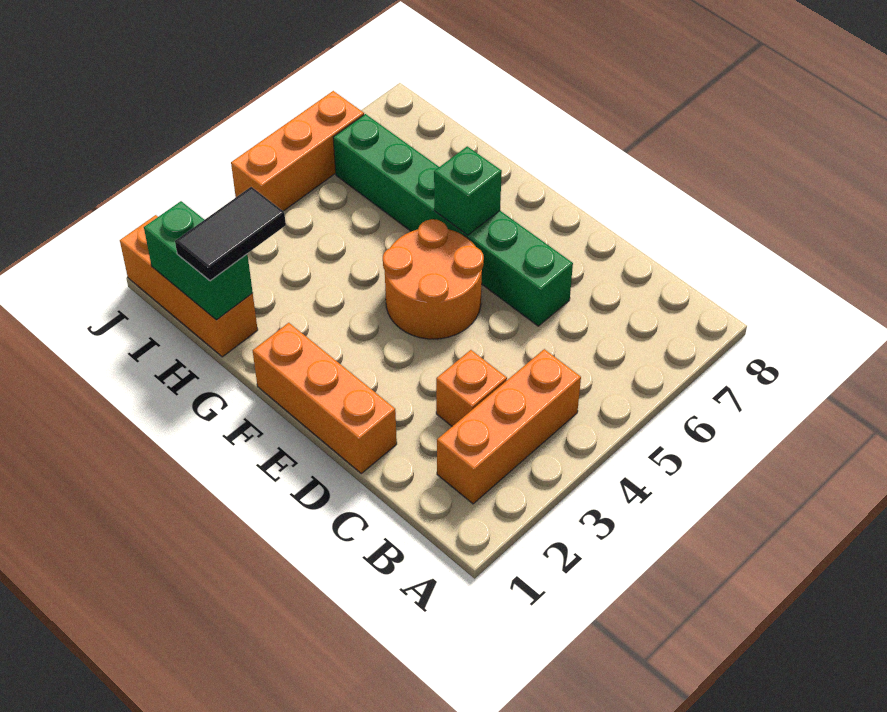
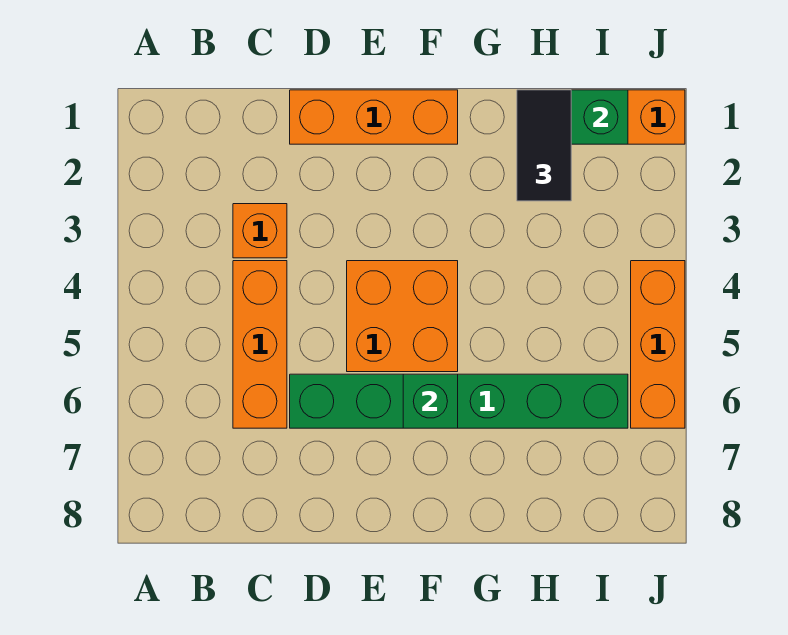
orange 1x3 brick [437,349,581,504] -> orange 1x3 brick moved to [233,261,287,428]
orange 2x2 round brick [383,219,484,339] -> orange 2x2 brick [347,261,458,372]

